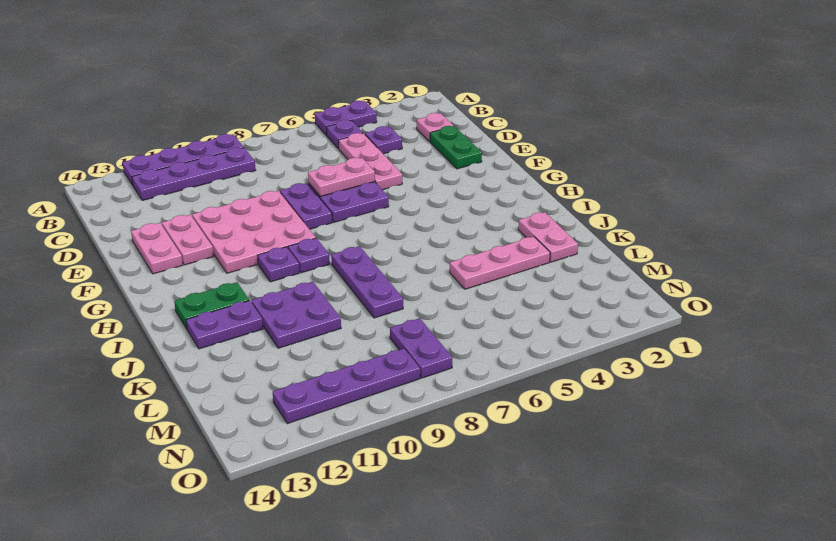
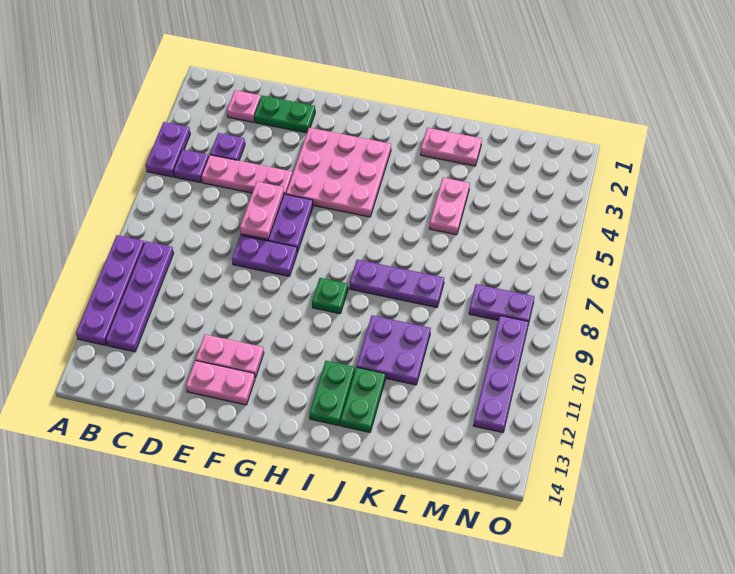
pink 3x3 plate [192,191,316,273] -> pink 3x3 plate moved to [286,128,391,217]
purple 1x1 plate [288,238,330,273] -> green 1x1 plate [312,278,348,314]
purple 1x1 plate [258,247,299,282] -> none
purple 1x2 plate [186,300,263,349] -> green 1x2 plate [341,367,385,432]
pink 1x3 plate [450,237,550,289] -> pink 1x2 plate [429,178,470,235]

